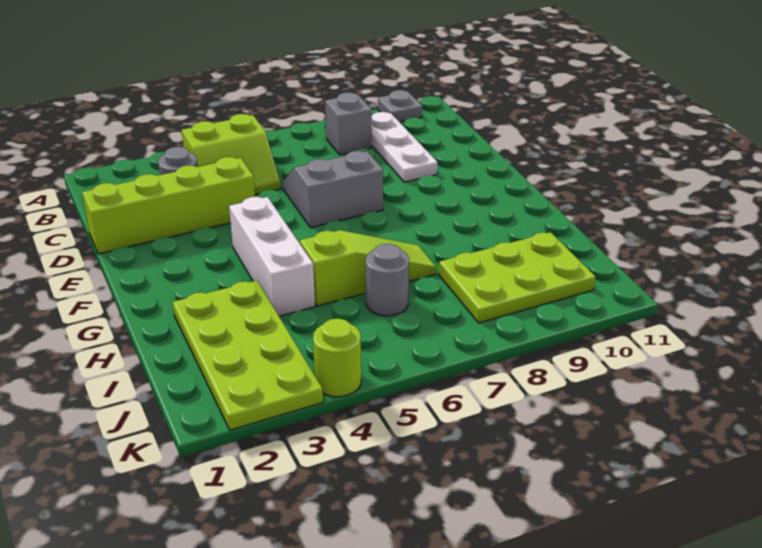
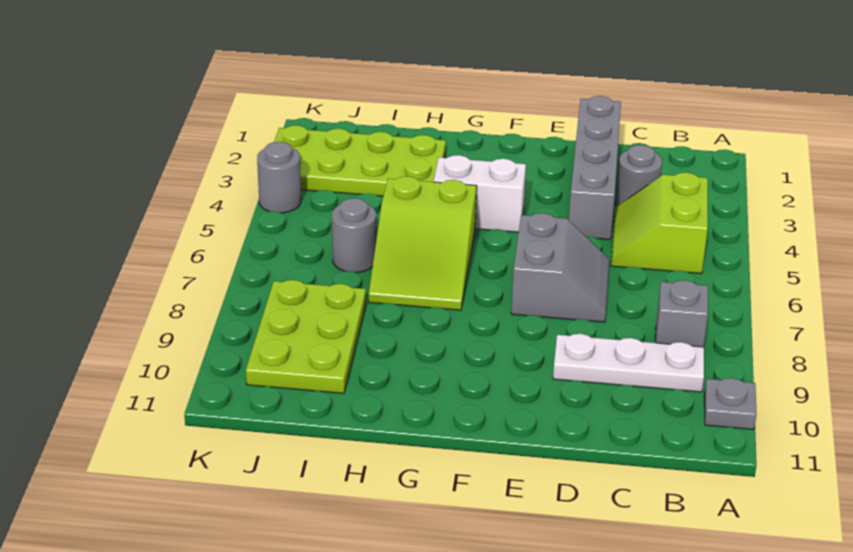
lime 1x4 brick [82,157,255,254] -> grey 1x4 brick [569,96,621,240]
white 1x3 brick [229,197,315,316] -> white 1x2 brick [434,155,526,232]
lime 1x3 slope [300,230,436,306] -> lime 2x3 slope [369,176,477,310]
lime 1x1 round brick [313,318,361,397] -> grey 1x1 round brick [257,142,301,213]

